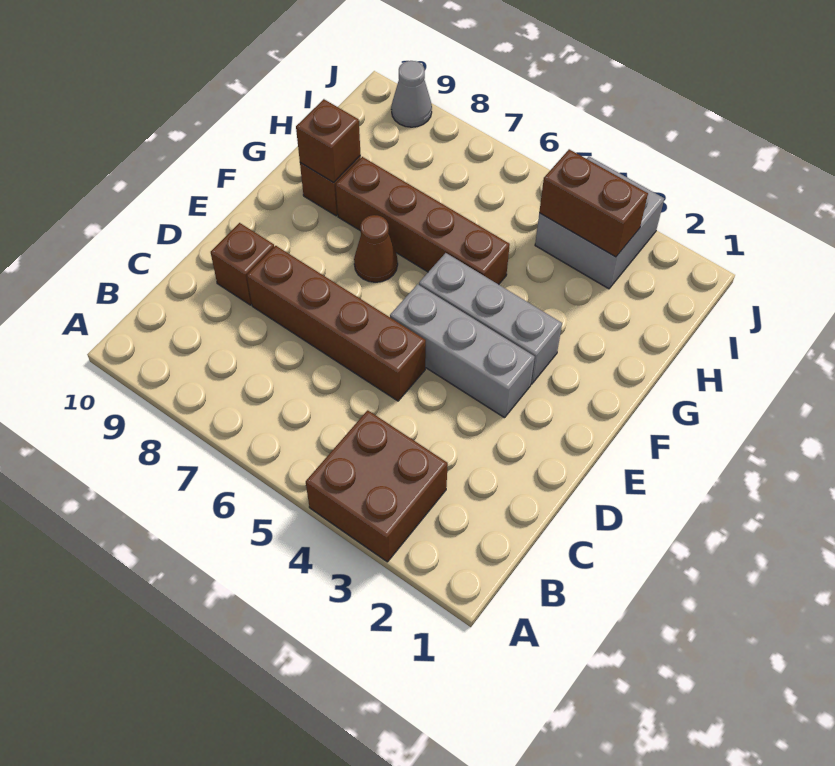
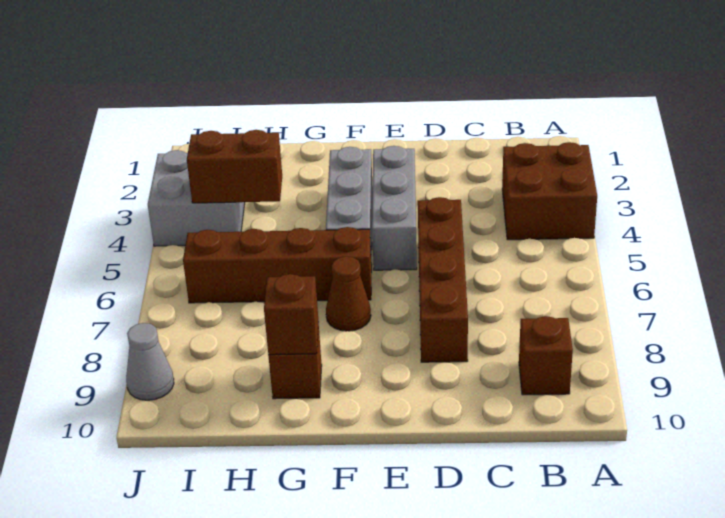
brown 1x1 brick [211,223,274,305] -> brown 1x1 brick moved to [519,316,573,395]
brown 1x4 brick [336,157,510,285] -> brown 1x4 brick turned to [183,227,372,303]
brown 1x2 brick [539,149,648,257] -> brown 1x2 brick turned to [187,130,282,203]

